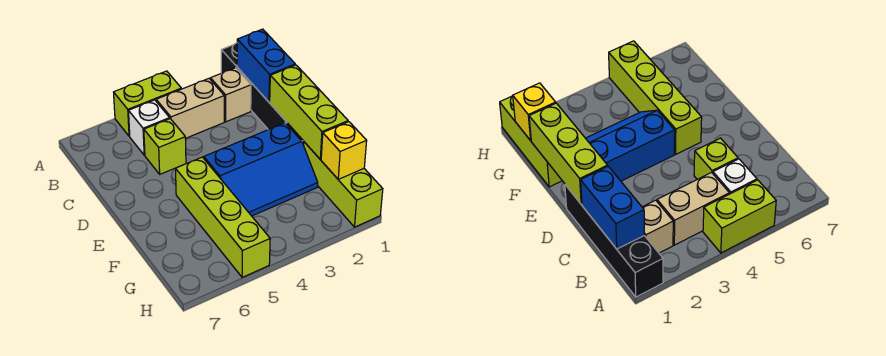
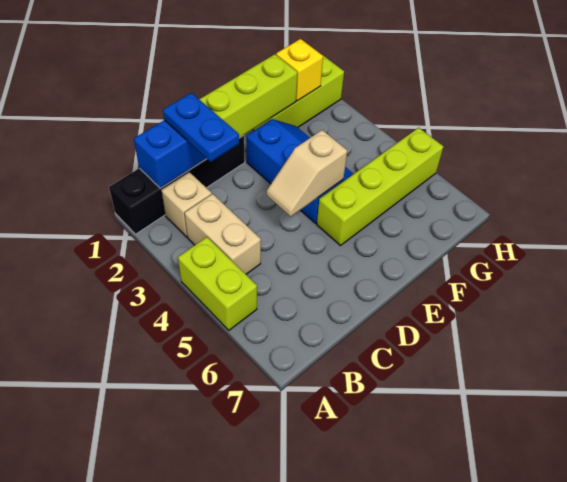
white 1x1 brick [129,100,170,155] -> none
none -> blue 1x2 plate [163,93,239,162]
lime 1x1 brick [144,119,186,174] -> none
none -> tan 1x2 slope [267,130,347,217]

